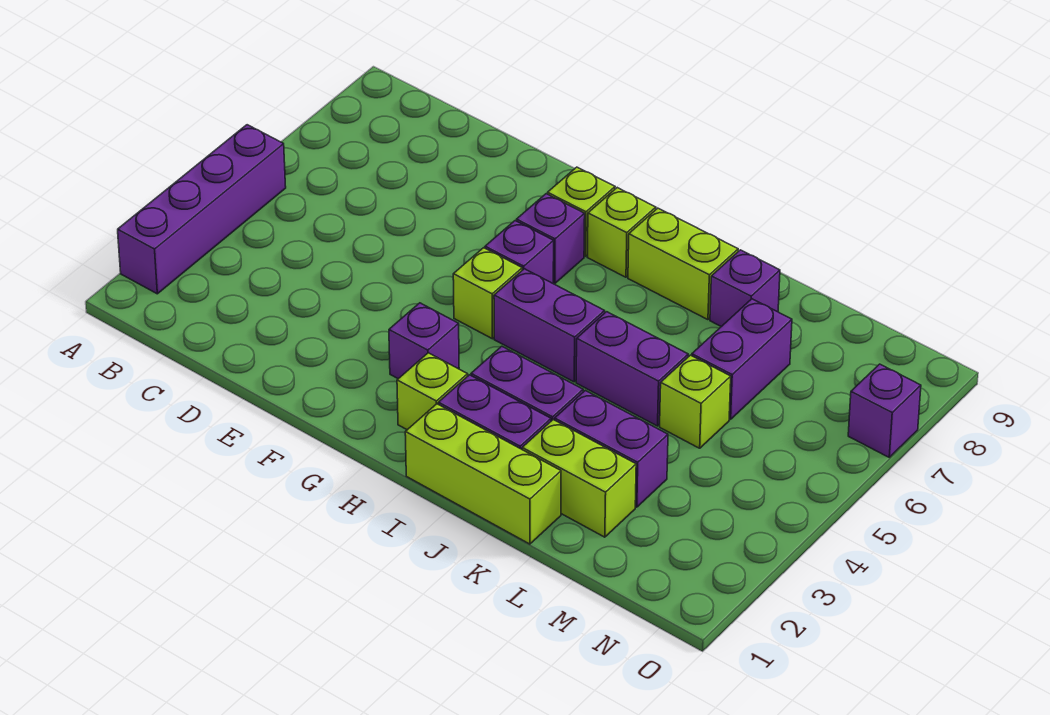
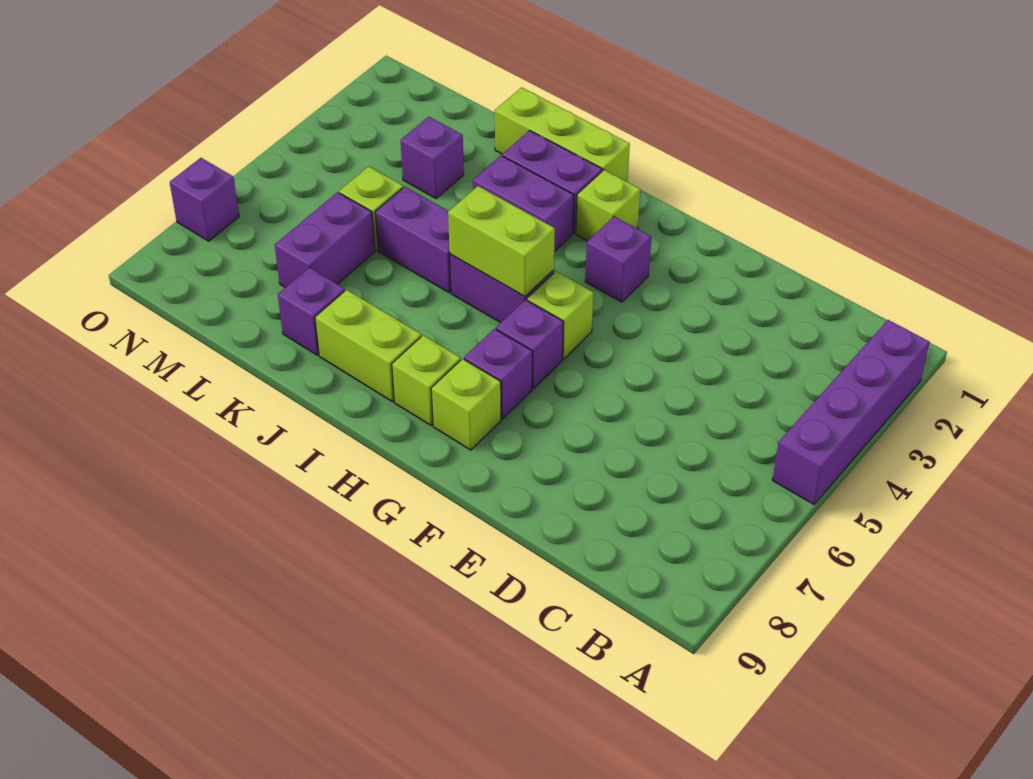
lime 1x2 brick [522,420,636,537] -> lime 1x2 brick moved to [448,186,555,297]
purple 1x2 brick [555,391,668,507] -> purple 1x1 brick [401,117,464,198]

